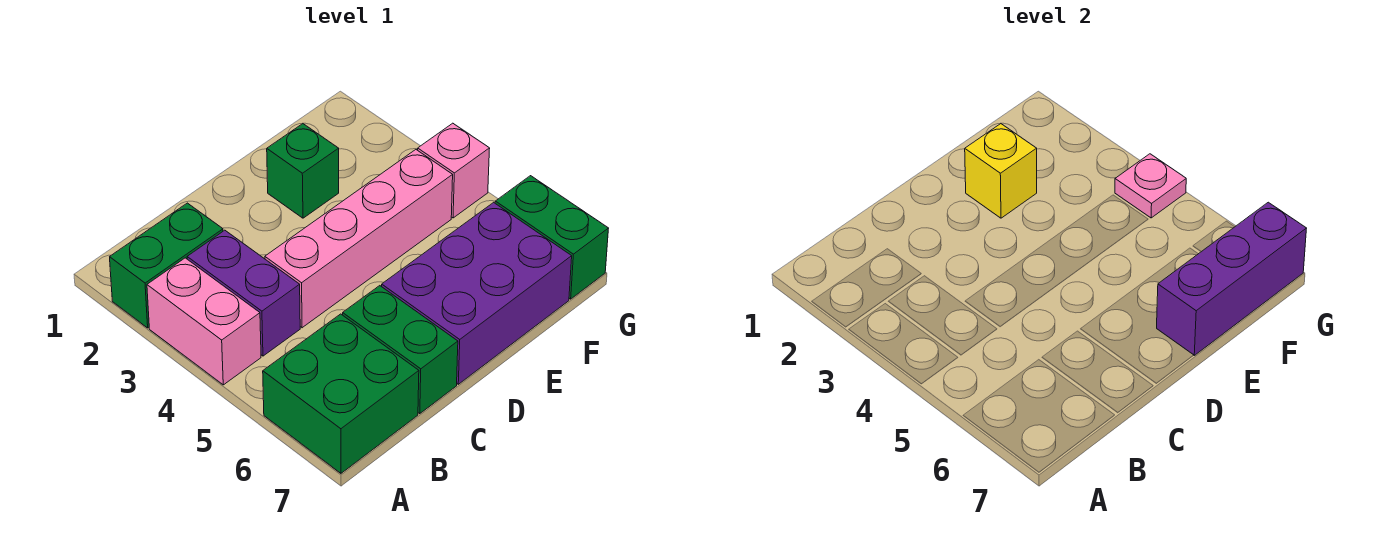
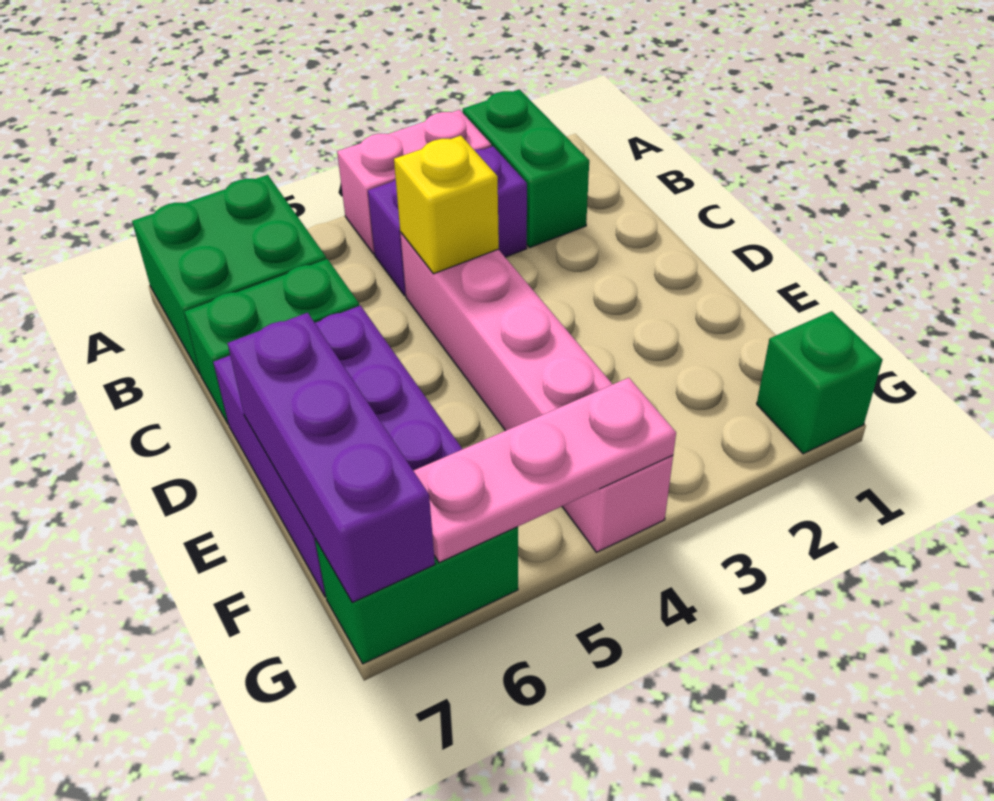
green 1x1 brick [267,124,339,218] -> green 1x1 brick moved to [757,311,882,454]
yellow 1x1 brick [965,124,1037,218] -> yellow 1x1 brick moved to [394,136,499,274]
pink 1x1 plate [1115,154,1186,218] -> pink 1x3 plate [414,378,676,563]

